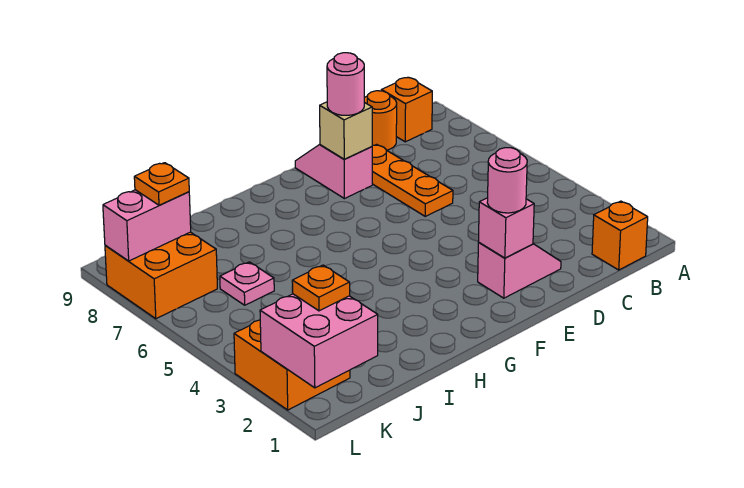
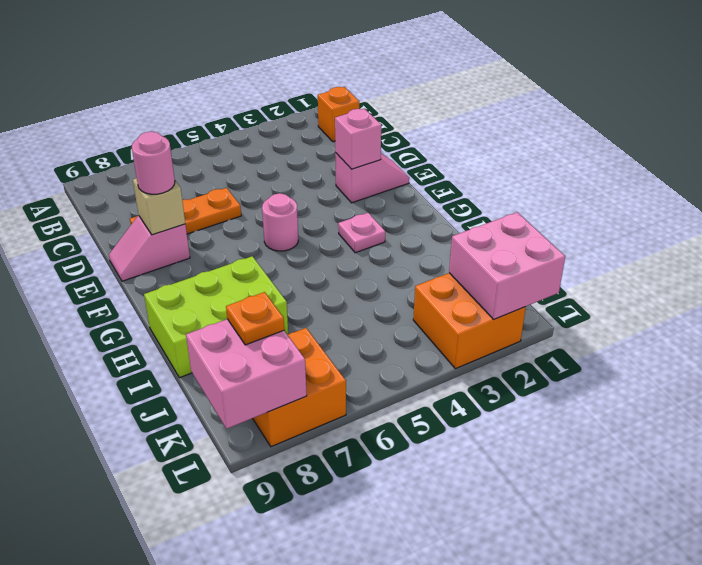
orange 1x1 brick [381,77,432,142] -> none
orange 1x1 round brick [364,91,397,150] -> none
pink 1x2 slope [478,243,561,298] -> pink 1x2 slope turned to [335,153,409,203]
pink 1x1 round brick [487,148,527,213] -> pink 1x1 round brick moved to [262,193,298,251]
none -> lime 2x3 brick [144,256,288,378]
pink 1x1 plate [220,262,274,305] -> pink 1x1 plate moved to [338,213,385,253]
orange 1x1 plate [292,265,350,311] -> none
pink 1x2 brick [103,190,191,261] -> pink 2x2 brick [186,319,307,429]

